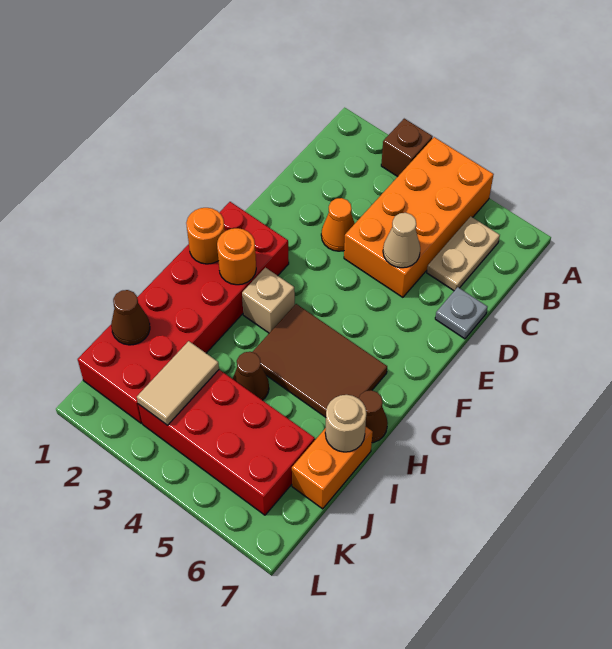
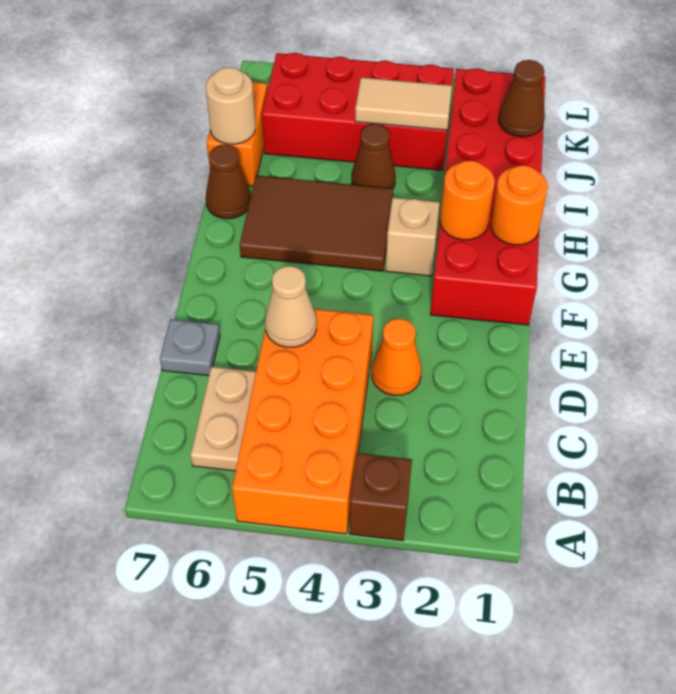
tan 1x2 tile [137,341,219,425] -> tan 1x2 tile turned to [355,77,452,130]

